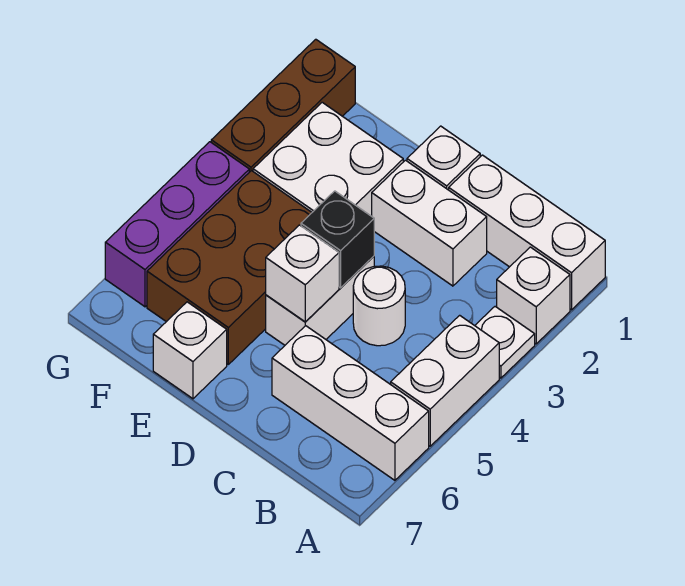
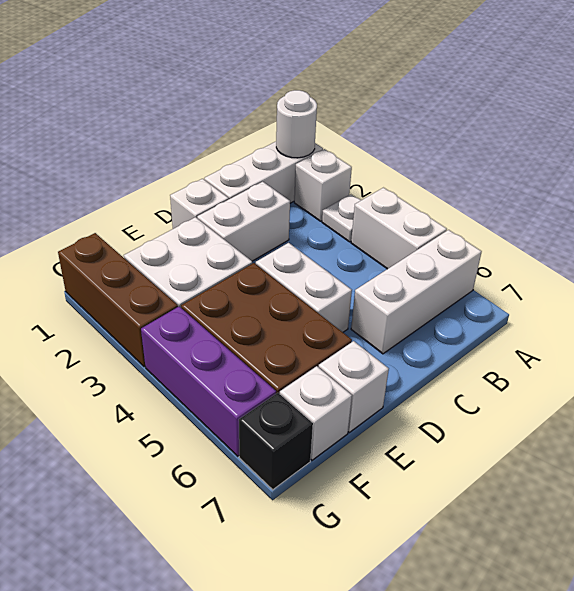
white 1x1 round brick [353,266,405,346] -> white 1x1 round brick moved to [276,90,317,158]
black 1x1 brick [301,191,374,288] -> black 1x1 brick moved to [239,393,313,490]
white 1x1 brick [266,225,339,322] -> white 1x1 brick moved to [280,366,352,460]

